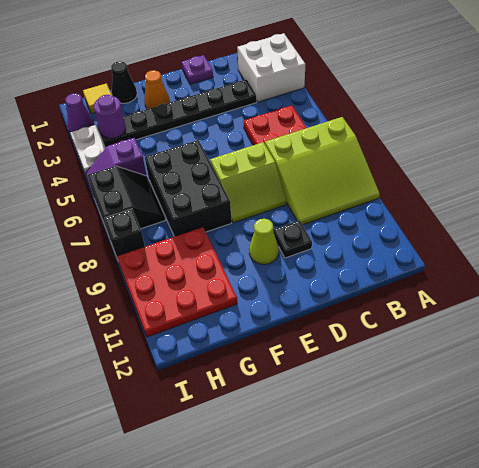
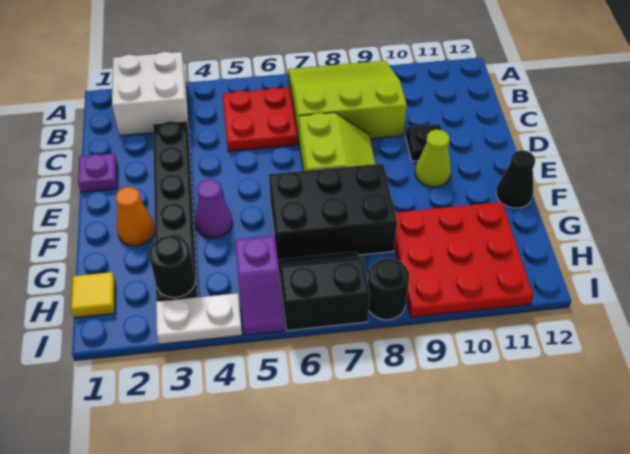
lime 3x3 slope [265,117,380,225] -> lime 3x3 slope turned to [288,61,407,145]
black 1x1 cone [111,61,137,103] -> black 1x1 cone moved to [496,150,535,208]
purple 1x1 round brick [94,95,126,138] -> black 1x1 round brick [149,236,195,298]
purple 1x1 cone [65,93,94,132] -> purple 1x1 cone moved to [195,179,232,238]
black 1x1 brick [104,209,145,257] -> black 1x1 round brick [368,258,409,320]

